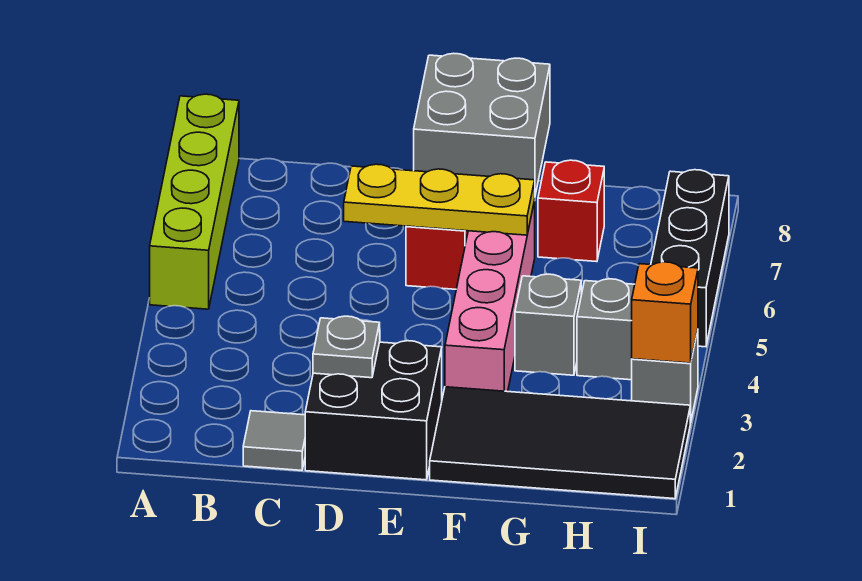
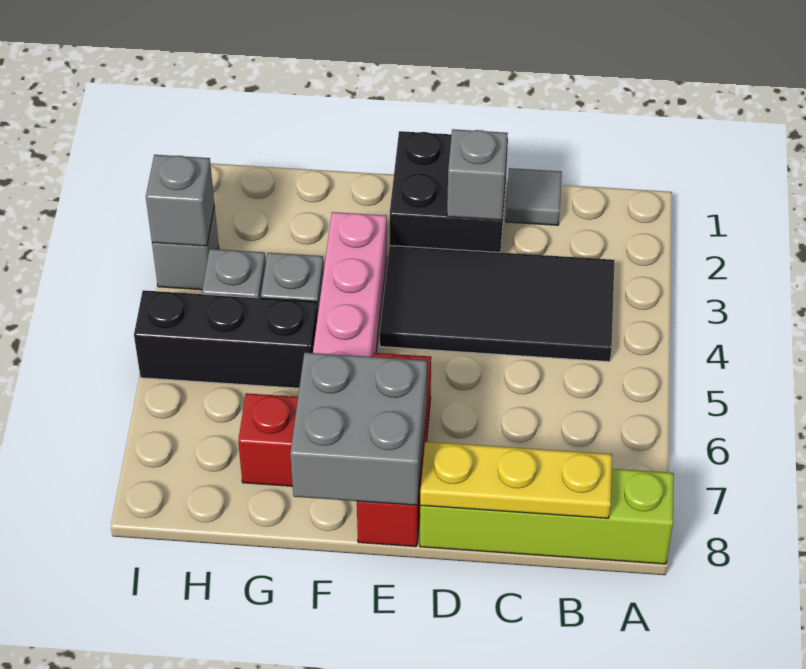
lime 1x4 brick [150,94,239,309] -> lime 1x4 brick turned to [420,469,674,564]
grey 1x1 plate [313,316,380,378] -> grey 1x1 brick [447,129,508,220]
yellow 1x3 plate [344,164,535,235] -> yellow 1x3 plate moved to [420,442,612,518]
black 2x4 tile [430,387,691,499] -> black 2x4 tile moved to [380,246,614,362]
orange 1x1 brick [632,262,698,363] -> grey 1x1 brick [146,155,214,246]
black 1x3 brick [651,170,729,347] -> black 1x3 brick turned to [134,290,318,388]

